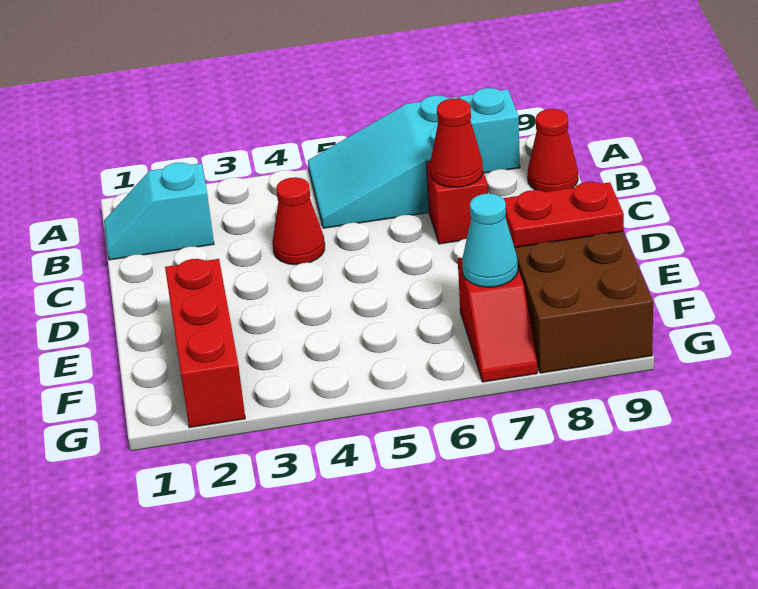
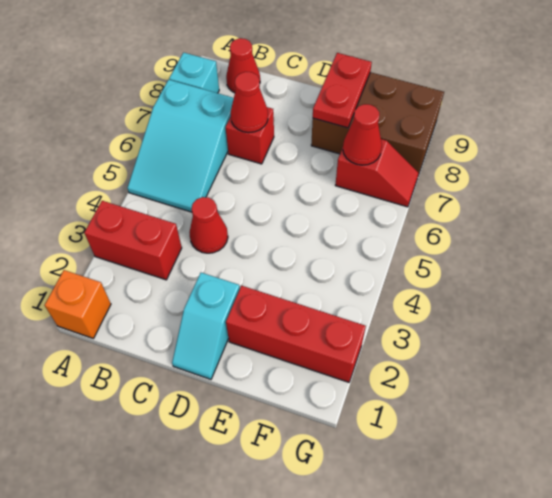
none -> orange 1x1 brick [45,270,111,338]
none -> red 1x2 brick [84,201,182,280]
cyan 1x2 slope [104,163,214,260] -> cyan 1x2 slope moved to [172,273,240,379]
cyan 1x1 cone [462,194,518,287] -> red 1x1 cone [343,104,382,165]

